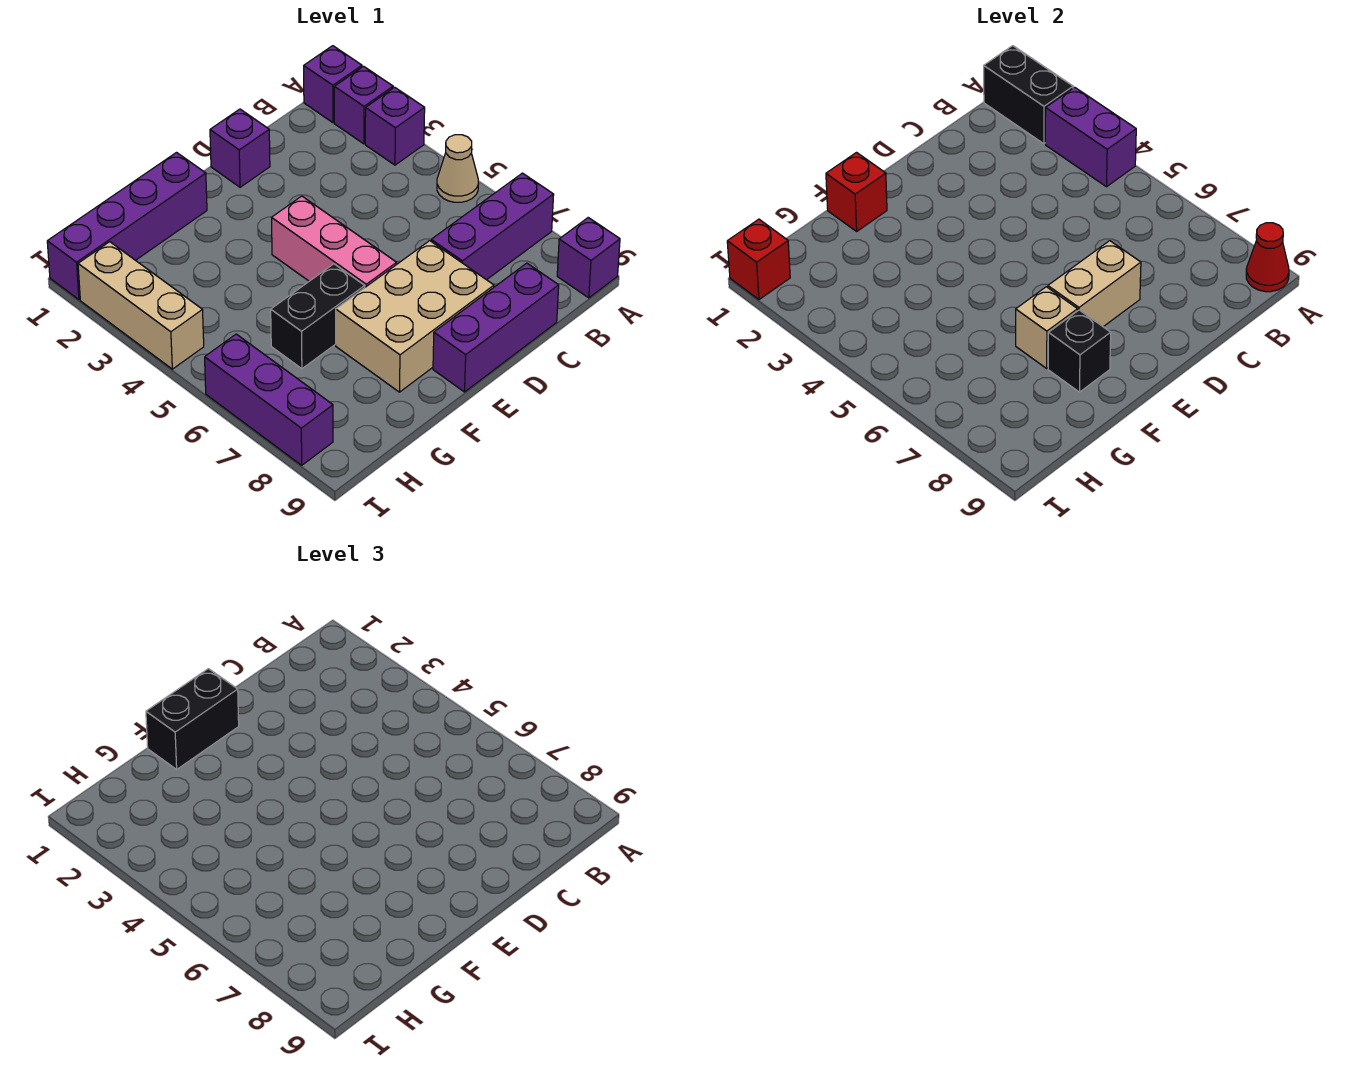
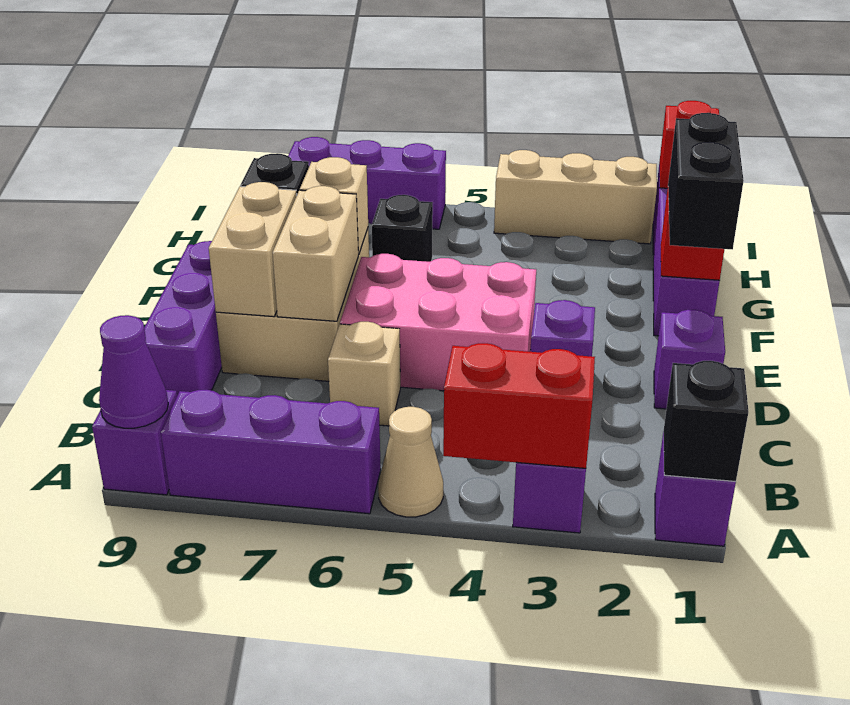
black 1x2 brick [984,46,1073,144] -> black 1x1 brick [664,361,748,481]
purple 1x1 brick [334,66,393,144] -> purple 1x1 brick moved to [530,300,595,356]
purple 1x2 brick [1045,87,1136,187] -> red 1x2 brick [443,343,595,468]
purple 1x3 brick [431,173,554,280] -> purple 1x3 brick turned to [161,390,381,514]
red 1x1 cone [1246,223,1289,292] -> purple 1x1 cone [99,315,168,428]
none -> tan 1x1 brick [328,322,400,426]
none -> tan 1x2 brick [209,182,297,317]
pink 1x3 brick [272,196,397,287] -> pink 2x3 brick [340,254,536,391]
black 1x2 brick [271,264,365,369] -> black 1x1 brick [372,195,433,262]

